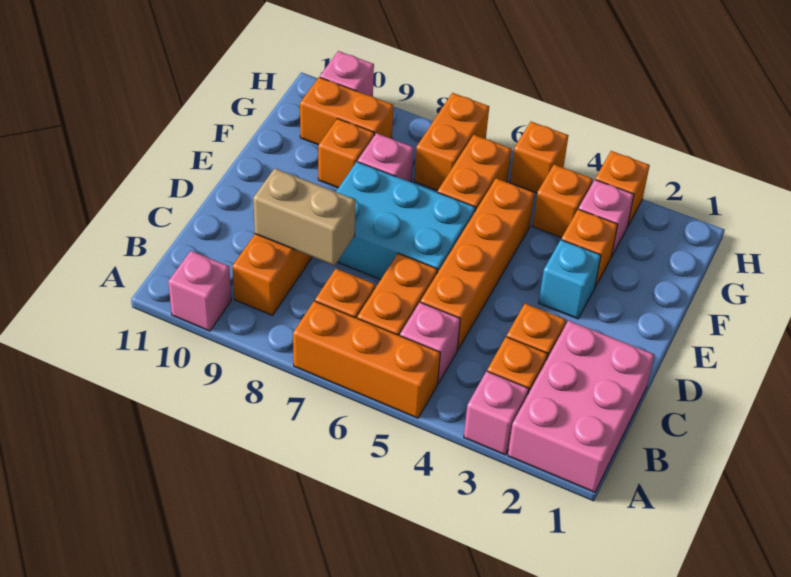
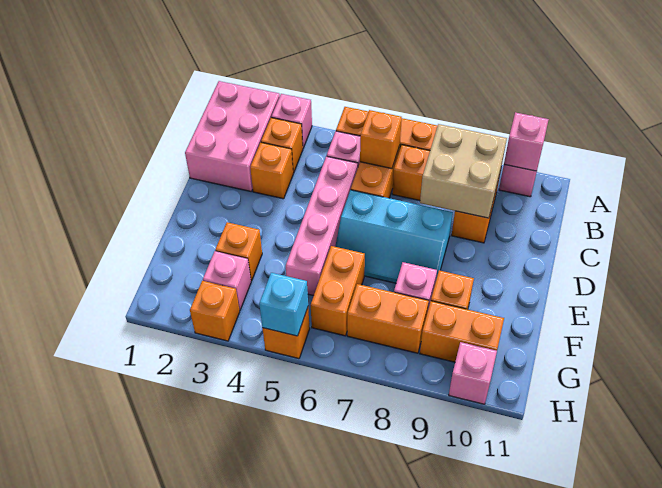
none -> pink 1x1 brick [504,112,549,171]
orange 1x4 brick [421,178,534,350] -> pink 1x4 brick [286,156,358,296]
tan 1x2 brick [253,168,355,266] -> tan 2x2 brick [420,124,507,218]
cyan 2x3 brick [336,162,476,279] -> cyan 2x3 slope [335,190,453,283]
cyan 1x1 brick [539,240,601,319] -> cyan 1x1 brick moved to [259,273,308,336]
orange 1x1 brick [533,165,593,238] -> orange 1x1 brick moved to [360,110,402,169]
orange 1x2 brick [414,93,489,190] -> orange 1x2 brick turned to [347,284,429,353]

